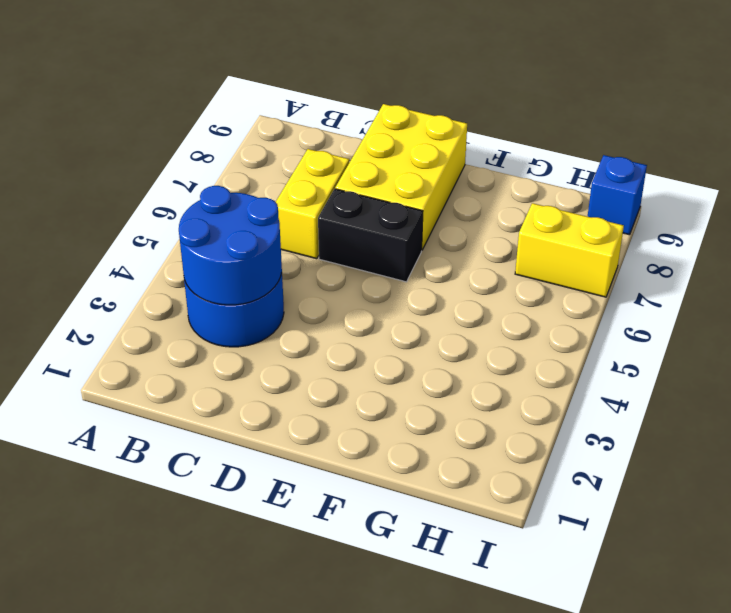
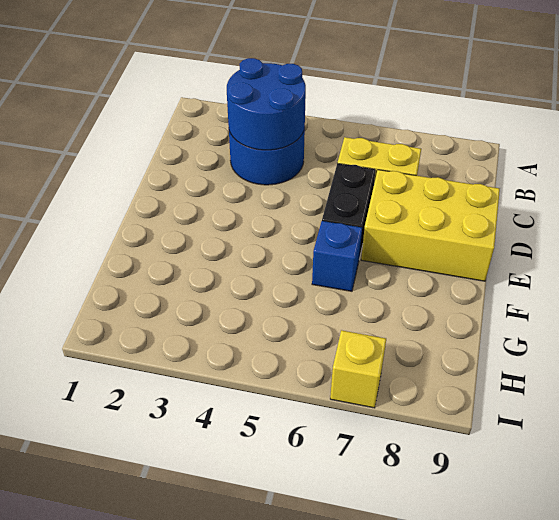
yellow 1x2 brick [515,203,624,297] -> yellow 1x1 brick [330,330,386,408]
blue 1x1 brick [588,155,647,235] -> blue 1x1 brick moved to [312,221,362,291]

